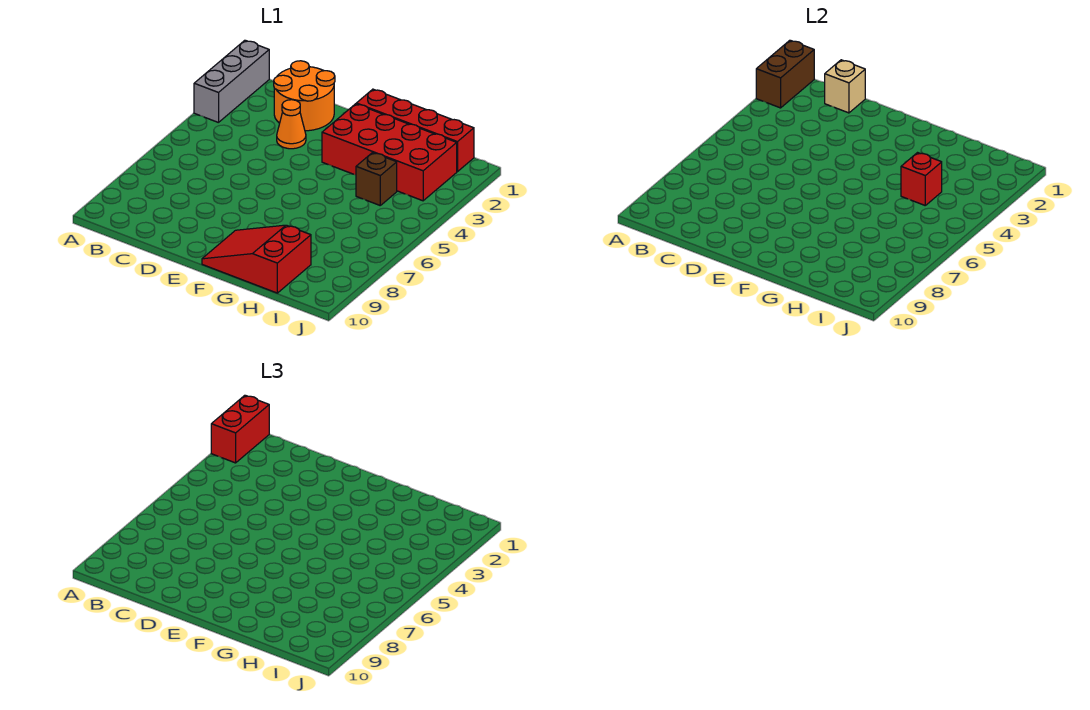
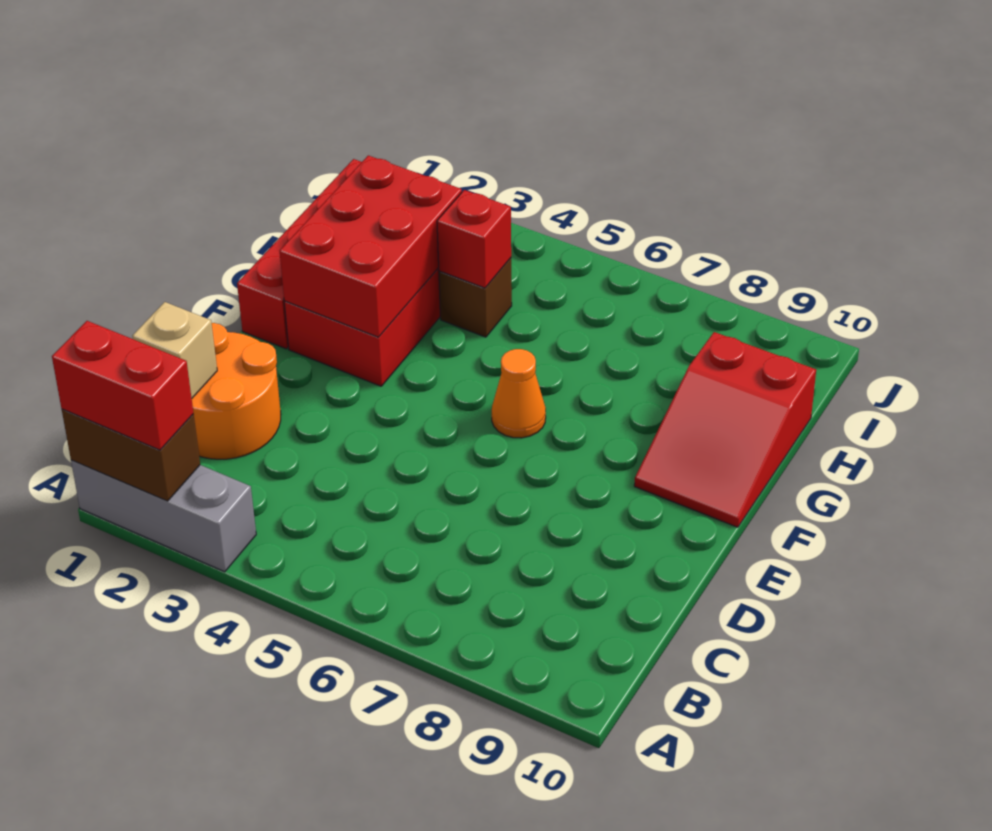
orange 1x1 cone [277,100,306,149] -> orange 1x1 cone moved to [492,349,546,438]
none -> red 2x3 brick [280,155,462,337]

